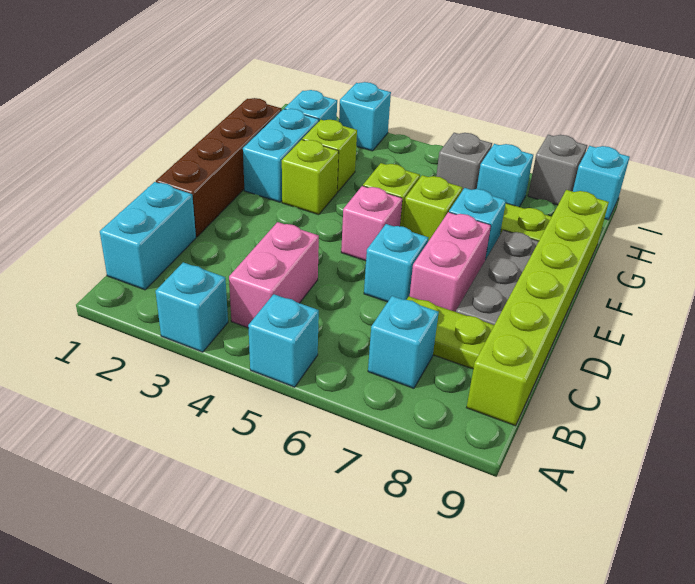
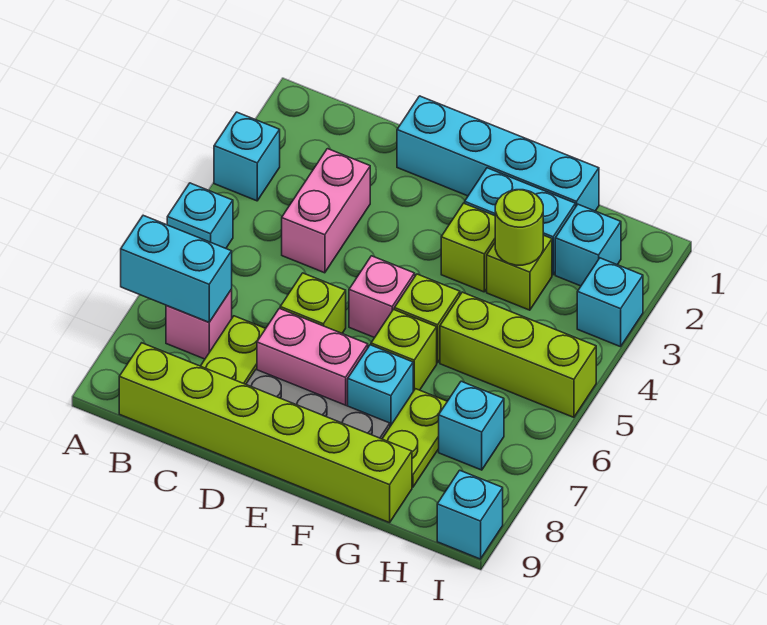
cyan 1x2 brick [100,182,196,290] -> cyan 1x2 brick moved to [121,215,232,322]
pink 1x2 brick [229,222,319,328] -> pink 1x2 brick turned to [282,149,370,273]
cyan 1x1 brick [368,296,439,388] -> pink 1x1 brick [166,290,232,359]
brown 1x4 brick [156,98,282,237] -> cyan 1x4 brick [397,96,599,211]
cyan 1x1 brick [364,224,428,302] -> lime 1x1 brick [280,273,346,333]
none -> lime 1x1 round brick [495,190,543,265]
none -> lime 1x3 brick [440,292,596,417]
grey 1x1 brick [436,133,492,191] -> none
grey 1x1 brick [528,135,587,205] -> none

